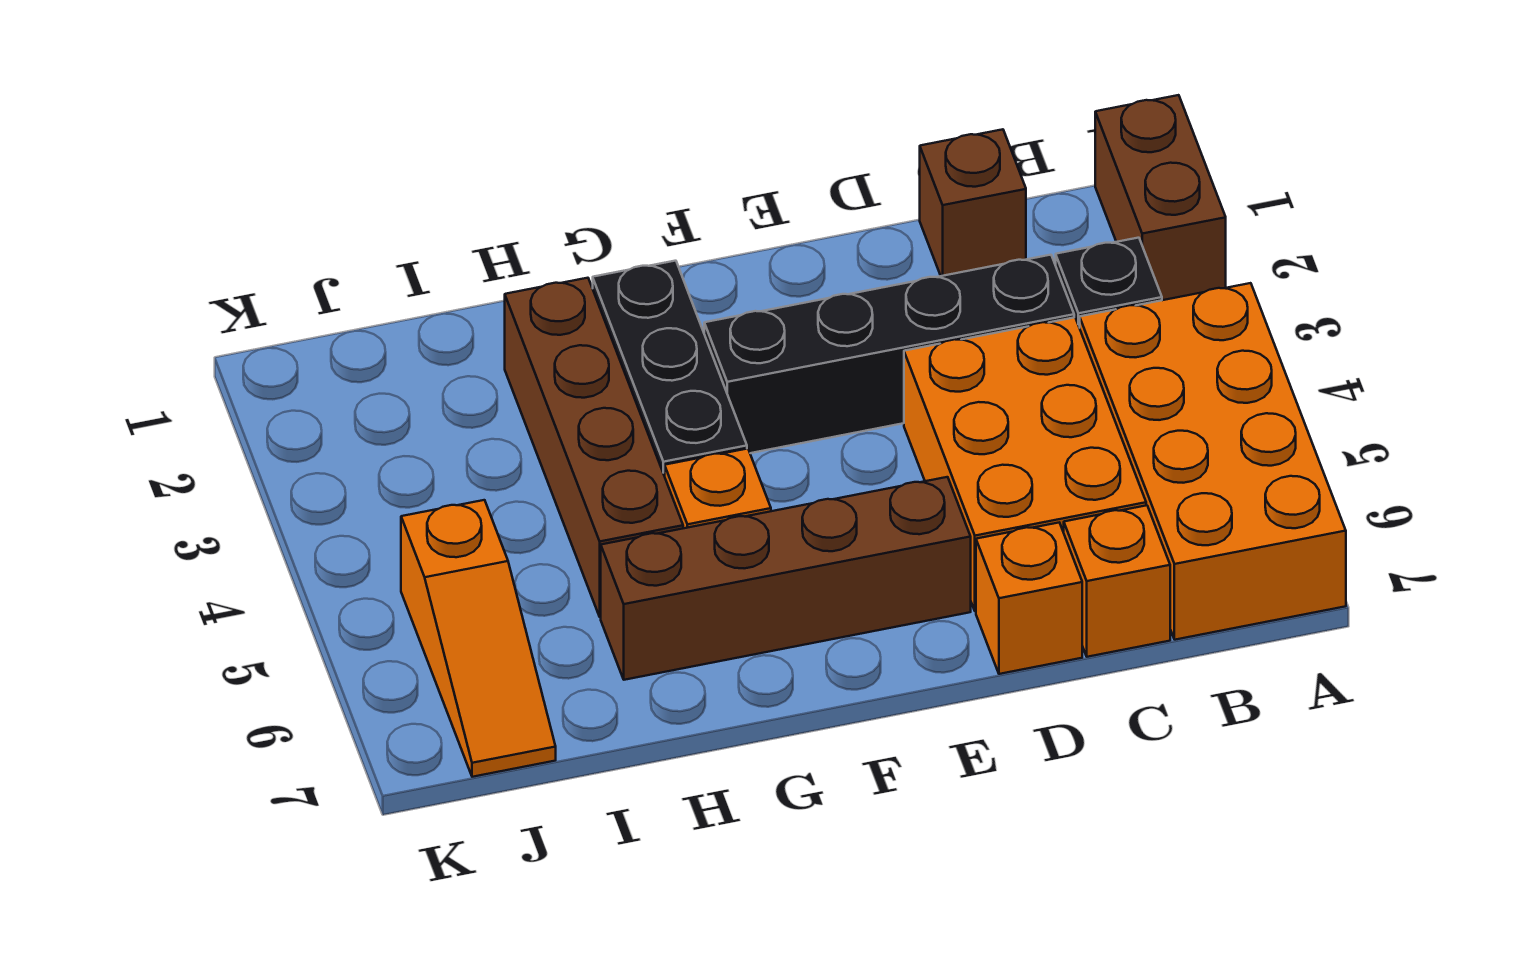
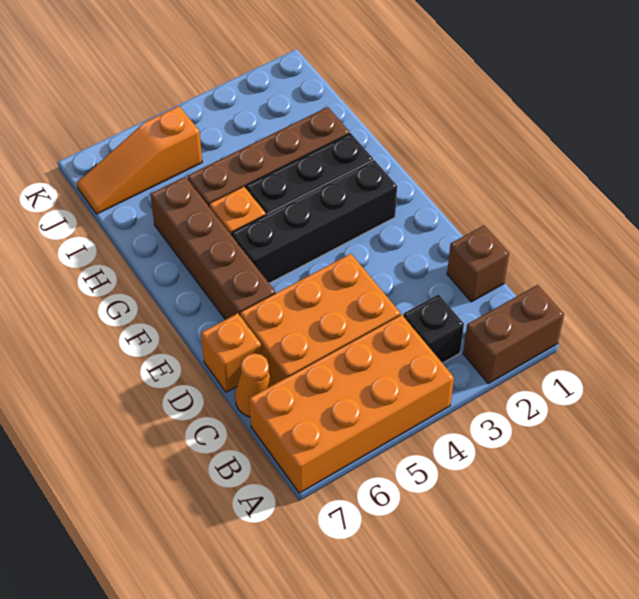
black 1x4 brick [704,255,1074,453] -> black 1x4 brick turned to [232,160,397,283]
orange 1x1 brick [1064,505,1170,657] -> orange 1x1 cone [235,353,275,417]

